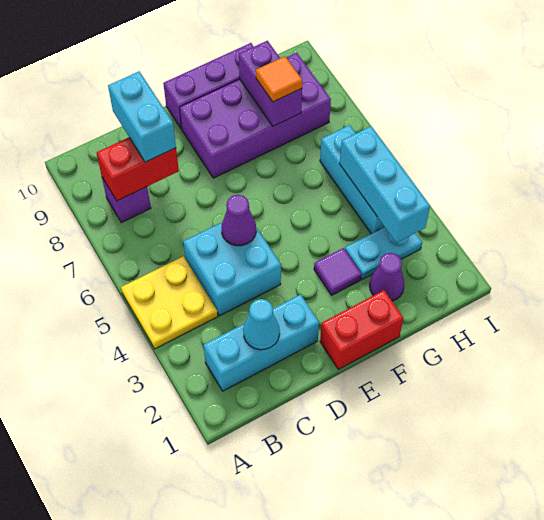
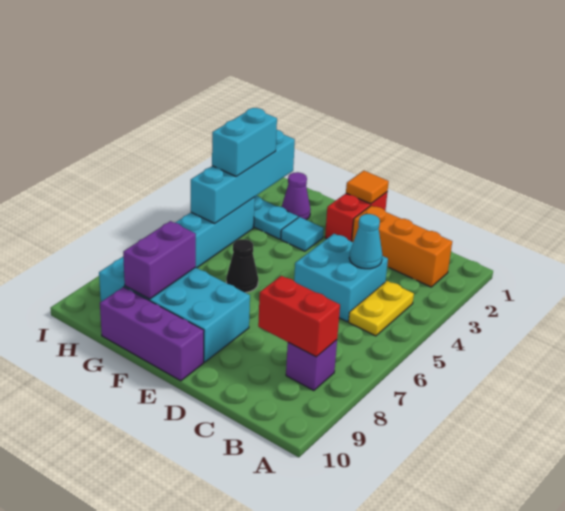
yellow 2x2 plate [121,256,218,349] -> yellow 1x2 plate [349,281,414,336]
cyan 1x3 brick [204,294,319,391] -> orange 1x3 brick [352,206,452,287]
cyan 1x1 cone [243,299,280,350] -> cyan 1x1 cone moved to [349,214,382,269]
cyan 1x2 brick [108,71,176,162] -> cyan 1x2 brick moved to [212,108,277,177]
purple 1x1 cone [221,195,256,246] -> none
red 1x2 brick [320,290,403,369] -> red 1x2 brick turned to [325,192,387,241]
purple 2x4 brick [179,53,331,178] -> cyan 2x4 brick [99,257,250,362]
purple 1x1 tile [314,248,362,295] -> cyan 1x1 tile [281,217,324,251]
none -> black 1x1 cone [226,239,258,293]
orange 1x1 tile [256,56,302,102] -> orange 1x1 tile moved to [346,171,389,204]
cyan 1x3 brick [340,126,430,243] -> cyan 1x4 brick [191,130,295,223]

